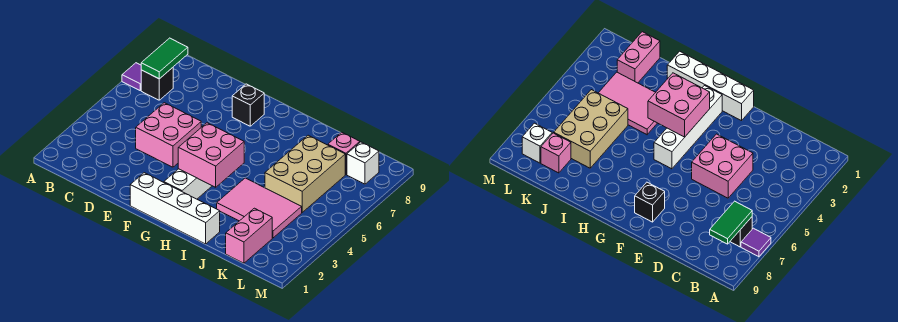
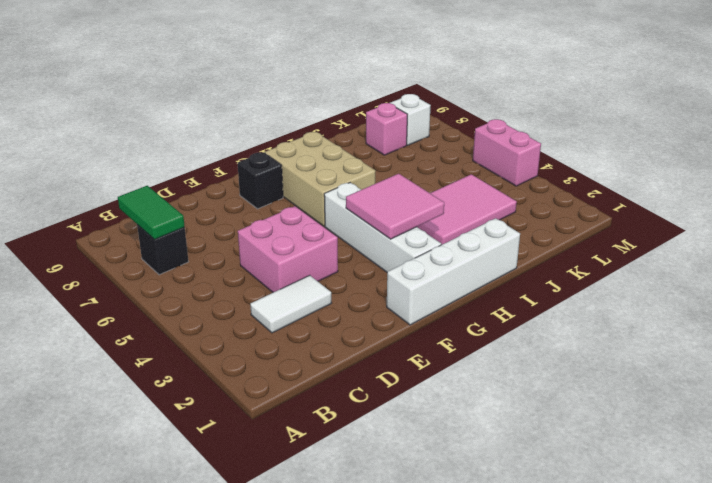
purple 1x1 tile [122,63,141,90] -> none
none -> white 1x2 tile [250,275,332,333]
pink 2x2 brick [178,123,244,187] -> pink 2x2 tile [346,174,444,239]
tan 2x3 brick [265,135,345,212] -> tan 2x3 brick moved to [265,132,376,226]
pink 1x2 brick [226,208,272,263] -> pink 1x2 brick moved to [473,119,541,186]

